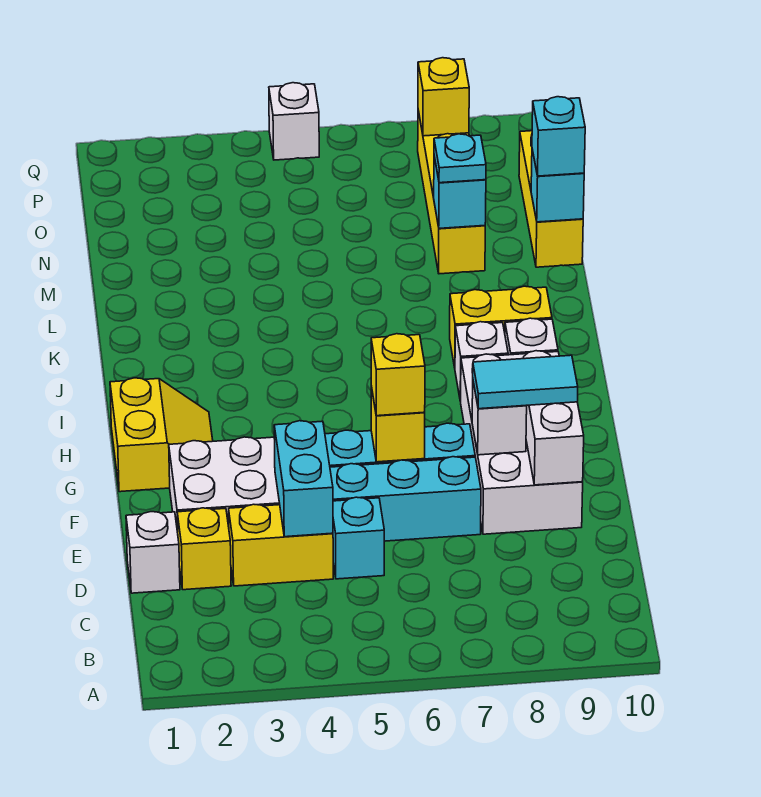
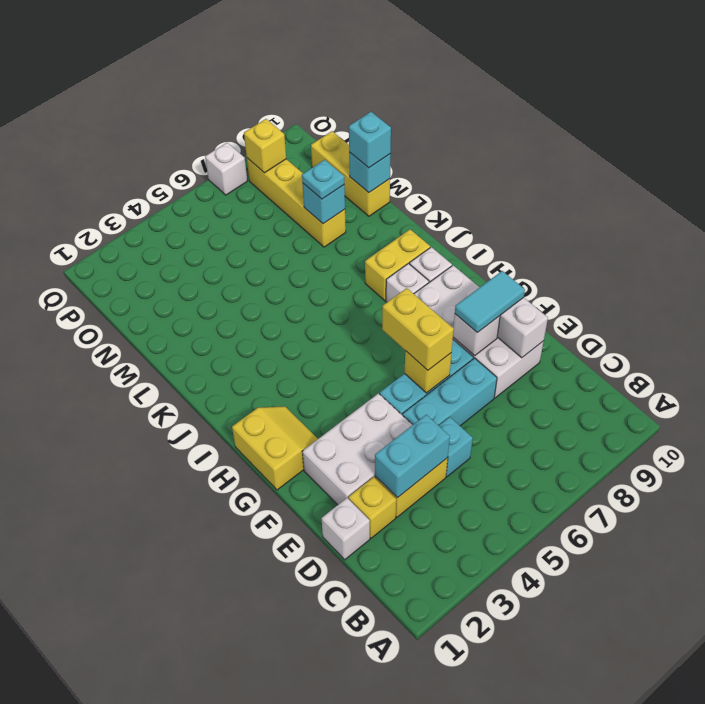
cyan 1x2 brick [274,421,333,537] -> cyan 1x2 brick turned to [375,415,450,498]
yellow 1x1 brick [371,334,425,416] -> yellow 1x2 brick [382,288,454,370]
white 1x1 brick [269,83,319,160] -> white 1x1 brick moved to [205,143,247,195]

